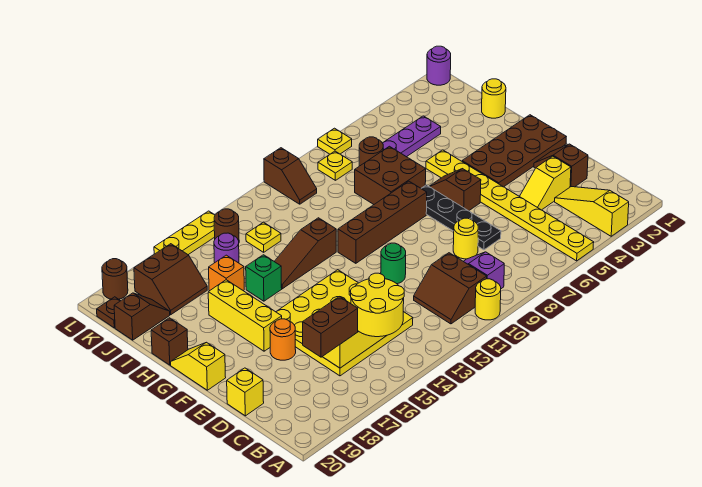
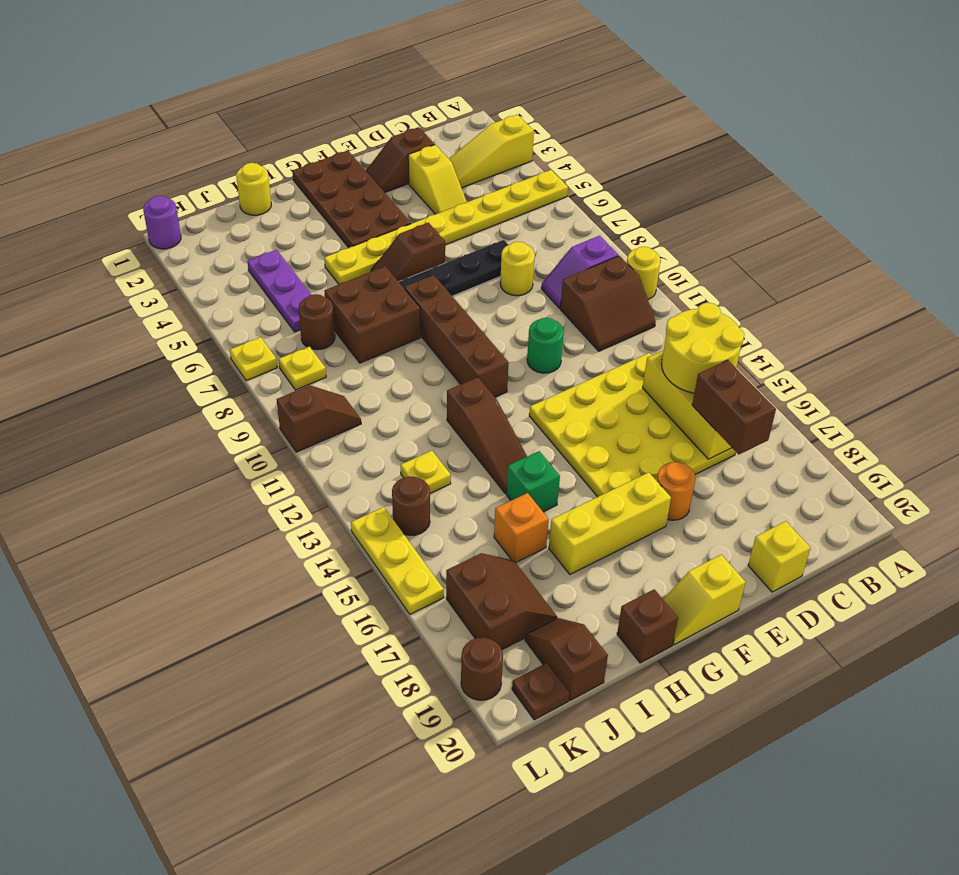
purple 1x1 round brick [214,233,239,263] -> none

